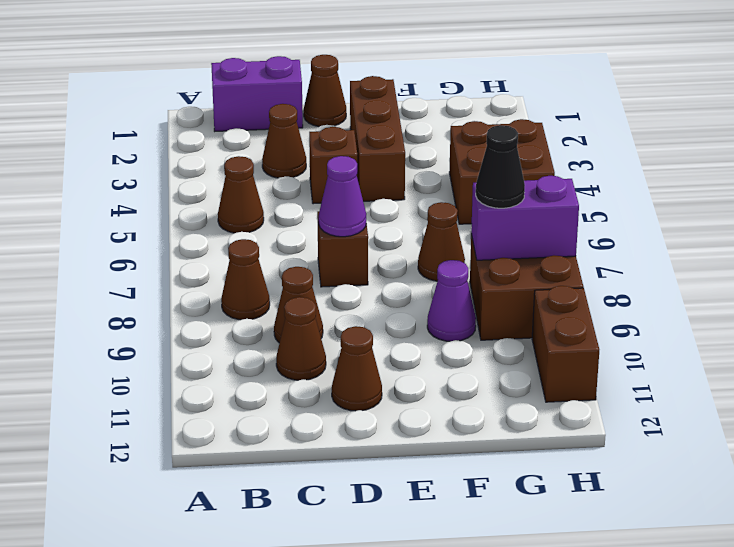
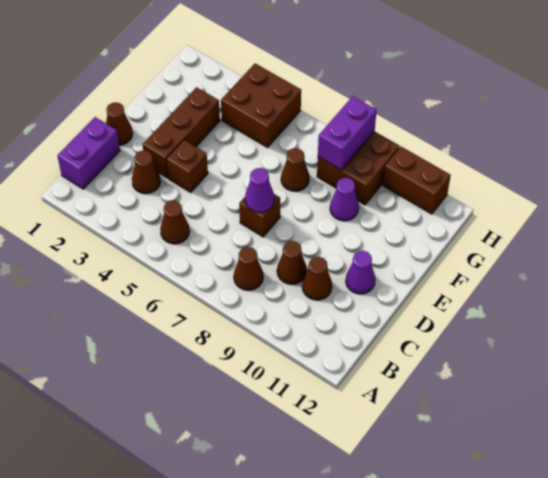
brown 1x1 cone [332,326,382,411] -> purple 1x1 cone [346,251,375,294]
brown 1x3 brick [350,76,405,201] -> brown 1x3 brick turned to [143,87,220,178]
black 1x1 cone [476,125,525,208] -> none

